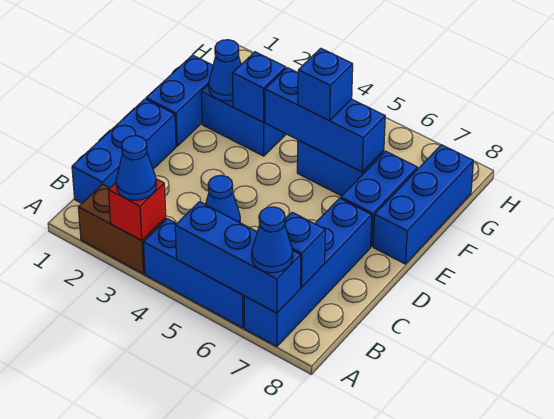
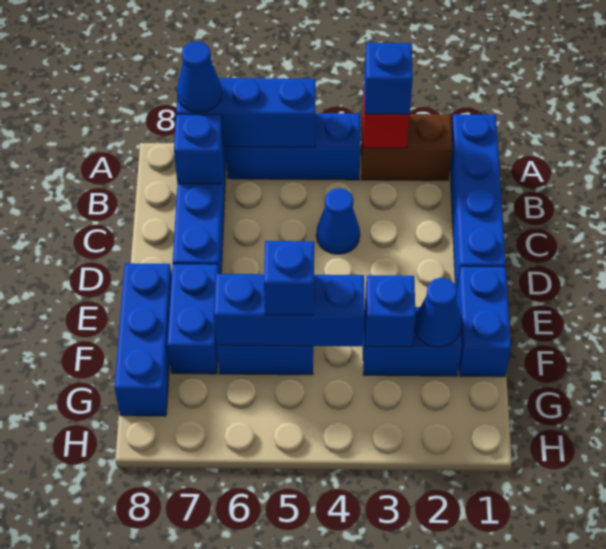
blue 1x1 cone [116,136,156,200] -> blue 1x1 brick [364,43,413,114]
blue 1x3 brick [72,99,176,203] -> blue 1x4 brick [450,114,506,288]

